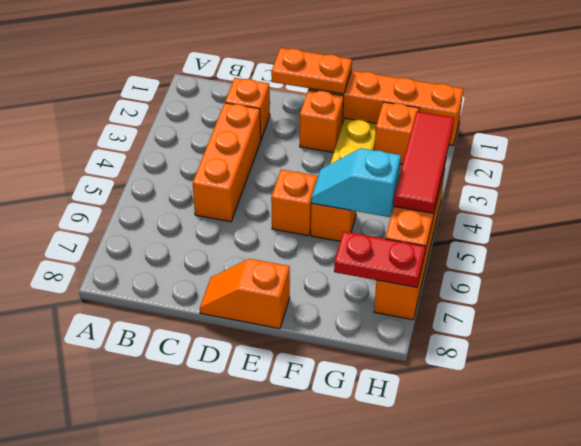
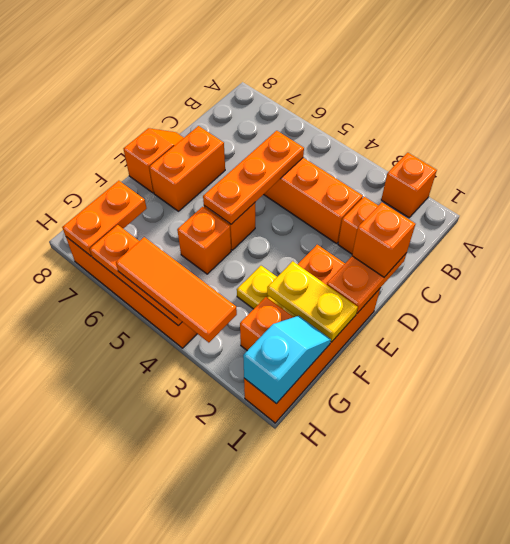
none -> orange 1x1 brick [381,153,437,218]
none -> orange 1x3 plate [203,131,304,224]
none -> orange 1x1 brick [352,203,415,277]
none -> orange 1x2 brick [149,126,225,211]
none -> yellow 1x2 plate [267,261,358,342]
cyan 1x2 slope [311,148,401,217] -> cyan 1x2 slope moved to [243,316,331,404]
red 1x2 plate [334,231,425,288] -> orange 1x2 plate [62,181,147,256]
red 1x3 tile [394,112,454,213] -> orange 1x3 tile [116,237,237,343]

